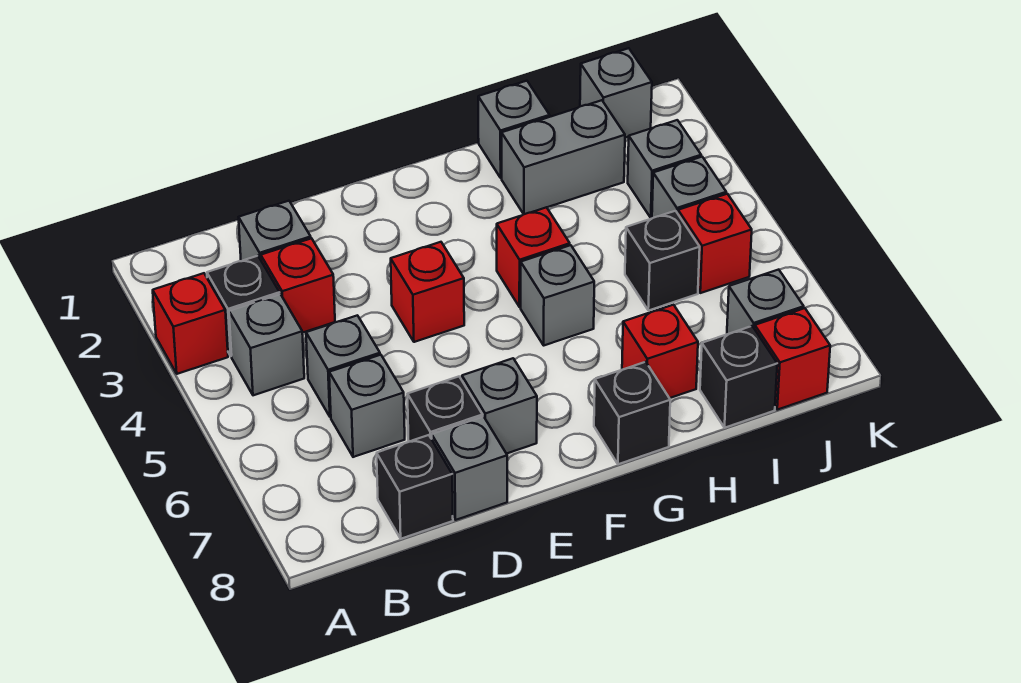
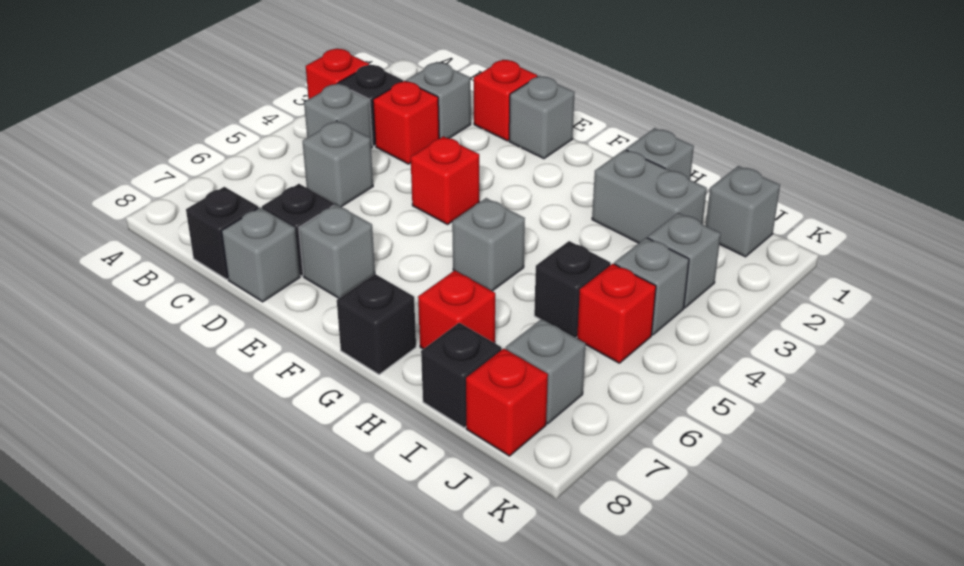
grey 1x1 brick [329,355,405,457] -> grey 1x1 brick moved to [509,76,575,159]
red 1x1 brick [497,207,570,307] -> red 1x1 brick moved to [474,60,537,141]

